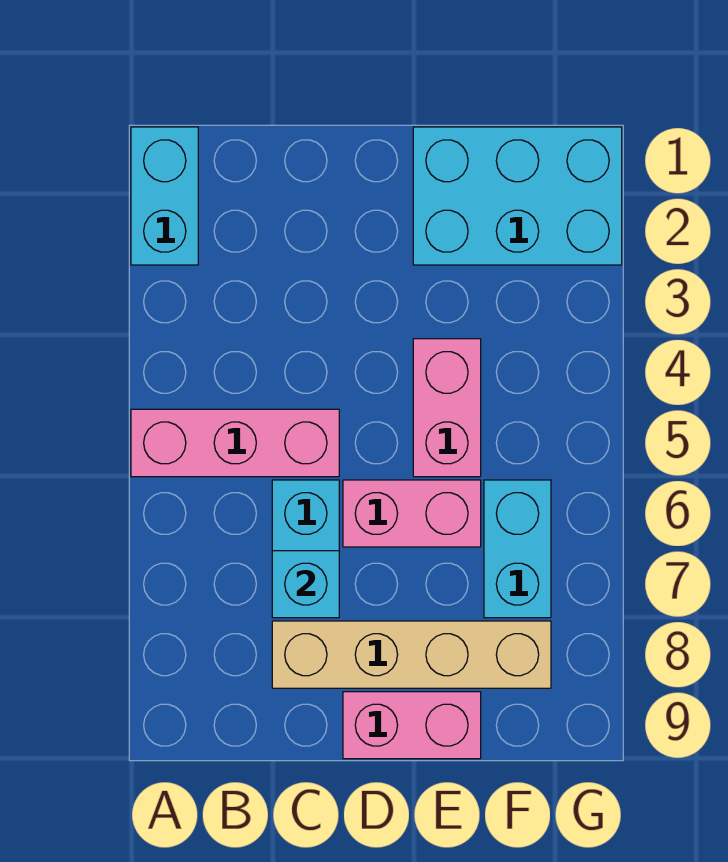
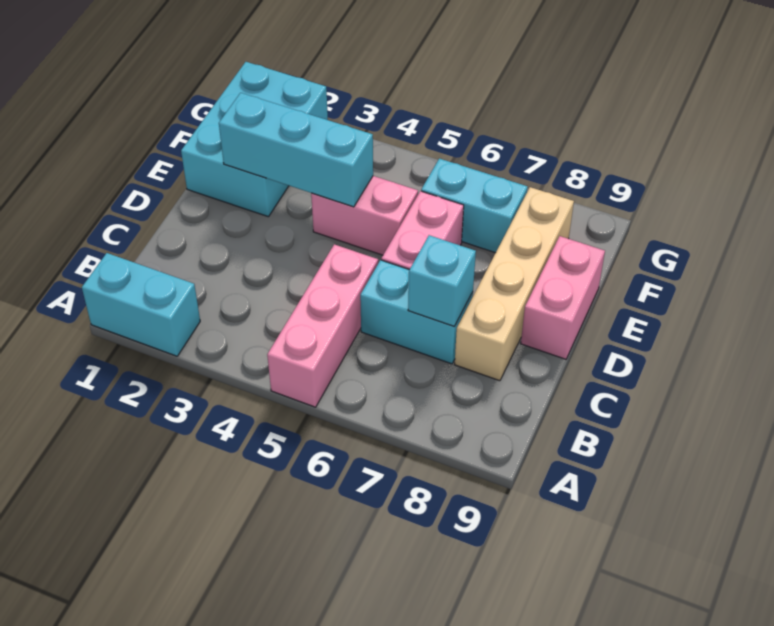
none -> cyan 1x3 brick [219,93,373,207]

